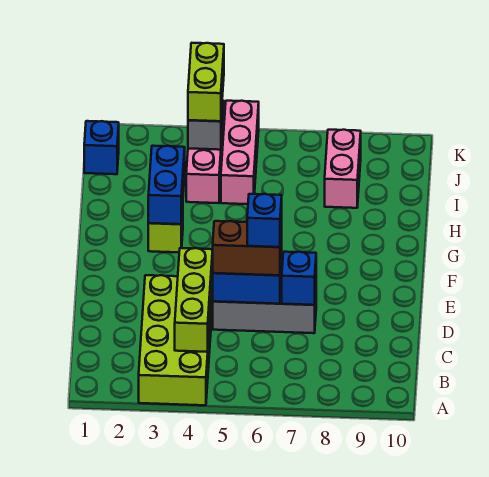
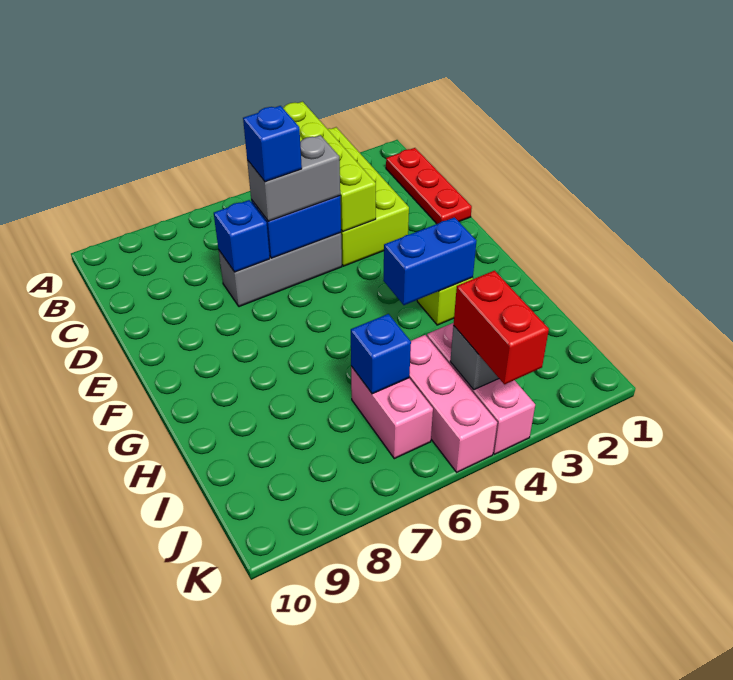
none -> red 1x3 plate [386,148,472,224]
lime 1x3 brick [175,248,213,352] -> lime 1x4 brick [283,102,376,232]
brown 1x2 brick [213,221,282,275] -> grey 1x2 brick [247,135,340,221]
blue 1x2 brick [148,146,185,224] -> blue 1x2 brick turned to [383,217,476,305]
pink 1x2 brick [325,130,361,208] -> pink 1x2 brick moved to [351,366,433,459]
blue 1x1 brick [84,121,119,174] -> blue 1x1 brick moved to [351,314,411,394]
lime 1x2 brick [188,43,224,121] -> red 1x2 brick [453,271,549,384]

